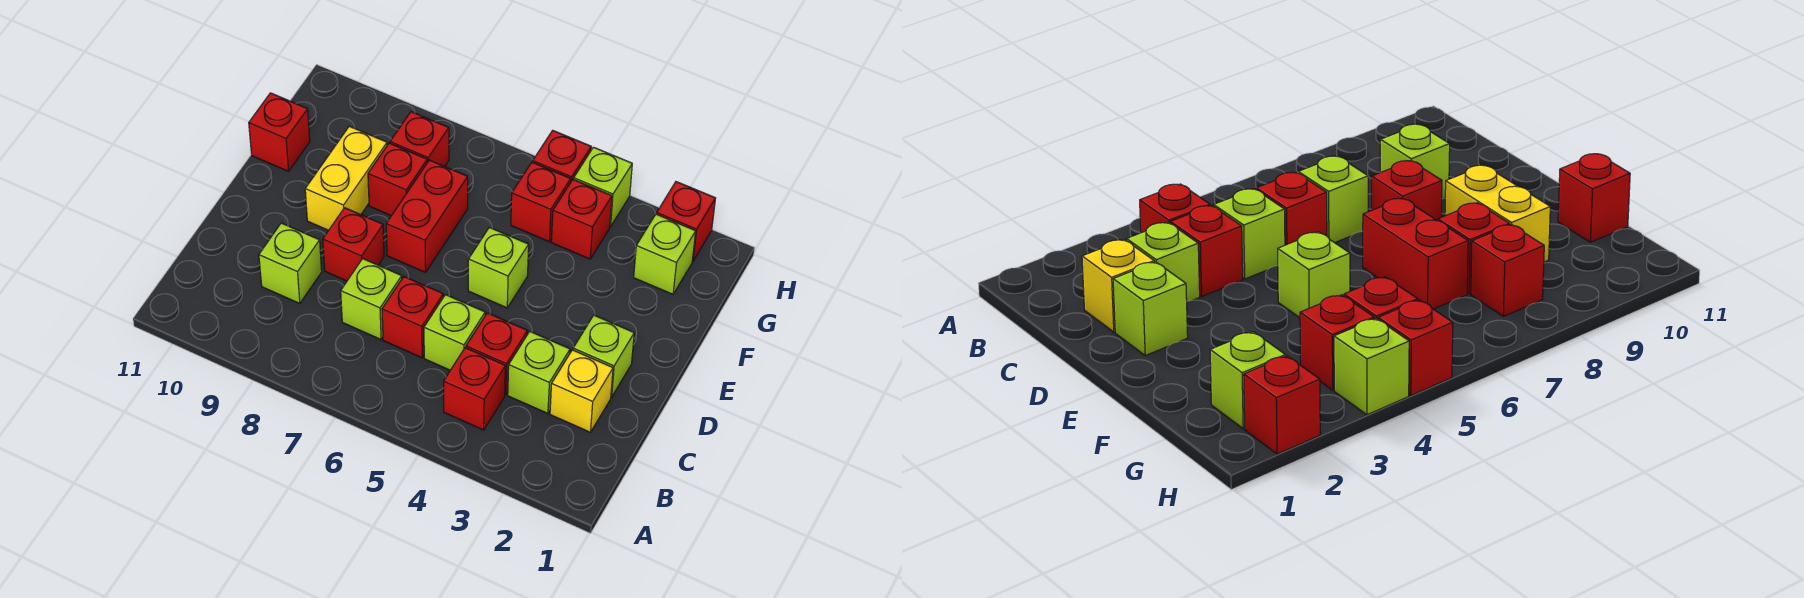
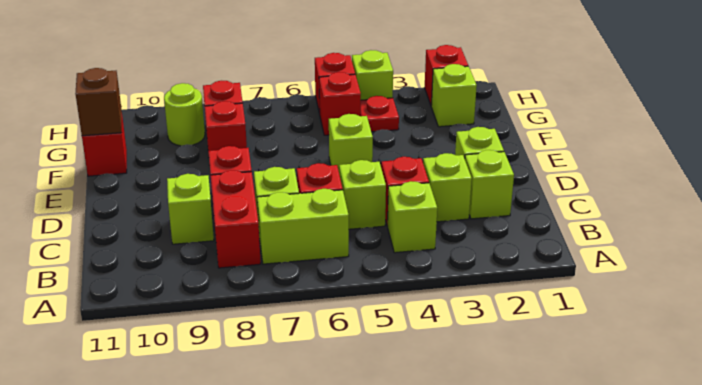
red 1x1 brick [444,348,505,430] -> lime 1x1 brick [388,181,437,253]
none -> lime 1x2 brick [257,189,349,264]
yellow 1x1 brick [550,350,613,432] -> lime 1x1 brick [465,150,514,219]
red 1x2 brick [386,160,468,272] -> red 1x2 brick moved to [211,170,261,268]
yellow 1x2 brick [305,126,387,230] -> none
none -> brown 1x1 brick [75,68,122,136]
red 1x1 brick [551,179,612,259] -> red 1x1 plate [361,96,399,132]
none -> lime 1x1 round brick [164,83,205,146]

